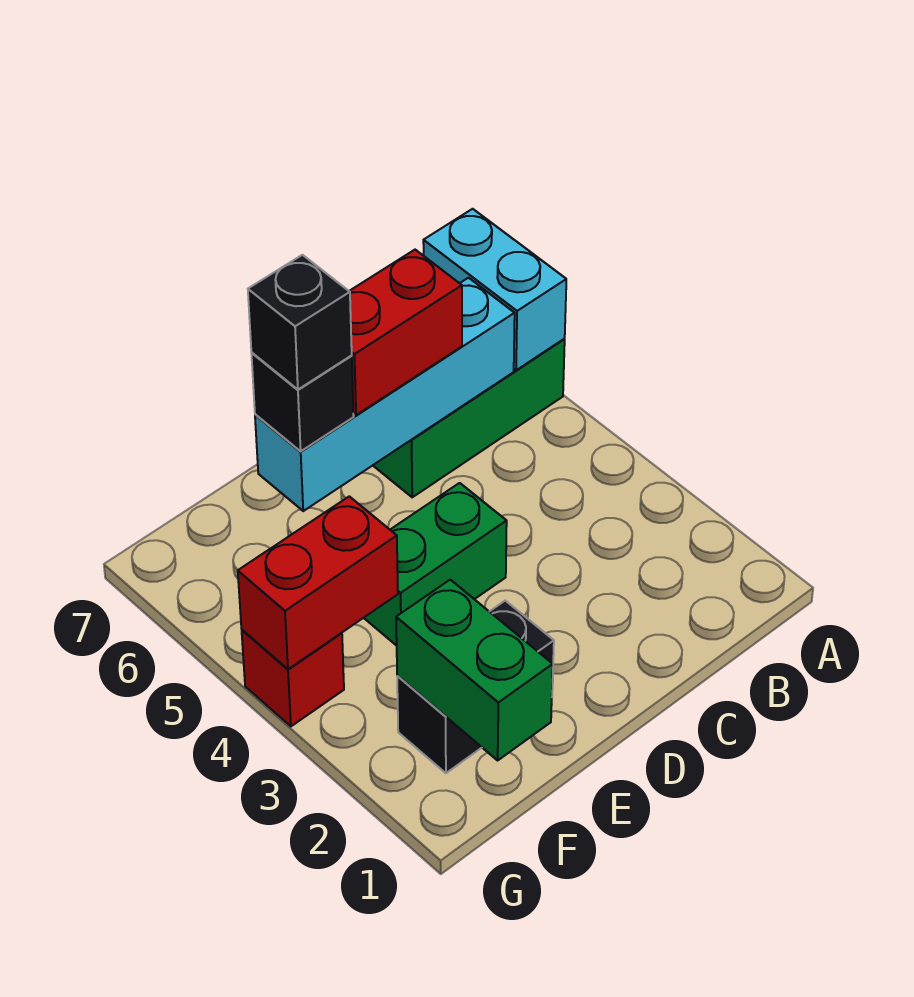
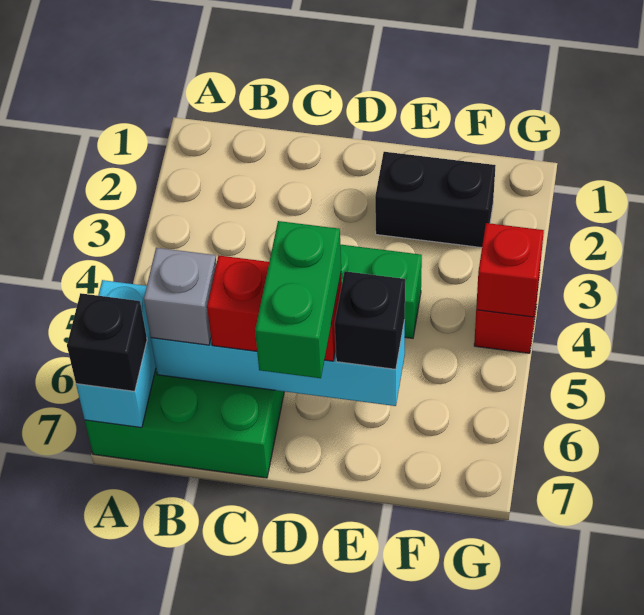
none -> grey 1x1 brick [144,248,217,345]
black 1x1 brick [248,255,352,389] -> black 1x1 brick moved to [67,293,147,391]
green 1x2 brick [396,580,553,760] -> green 1x2 brick moved to [255,221,341,378]
red 1x2 brick [238,496,398,669] -> red 1x1 brick [476,223,544,317]

